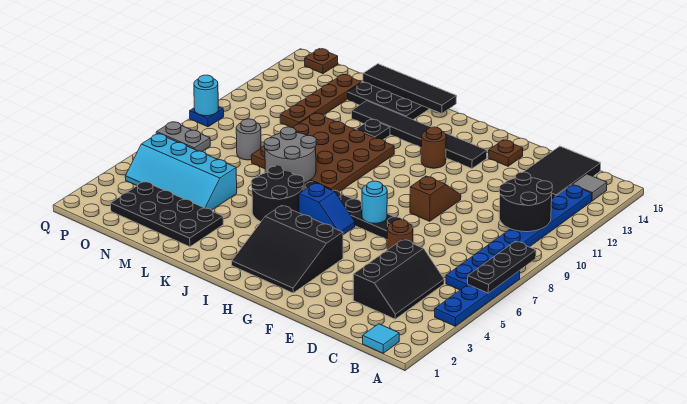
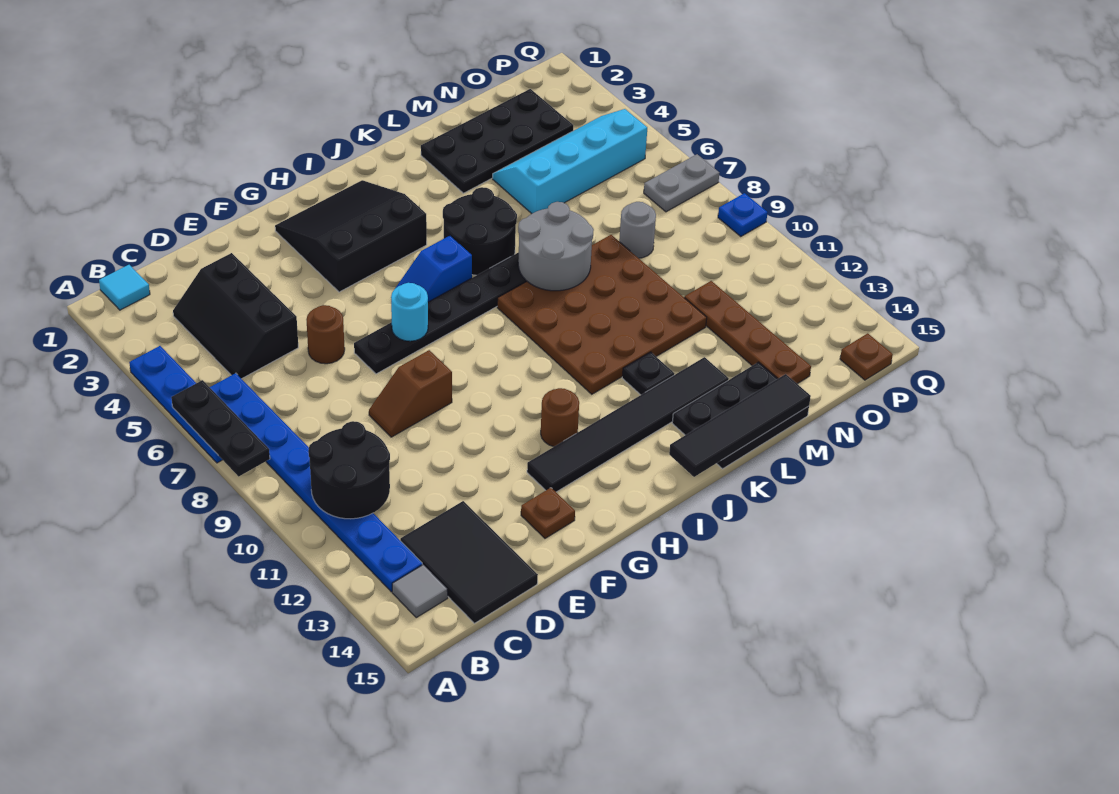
brown 1x2 slope [410,176,461,221] -> brown 1x2 slope turned to [369,350,452,437]
cyan 1x1 round brick [194,75,219,116] -> none

